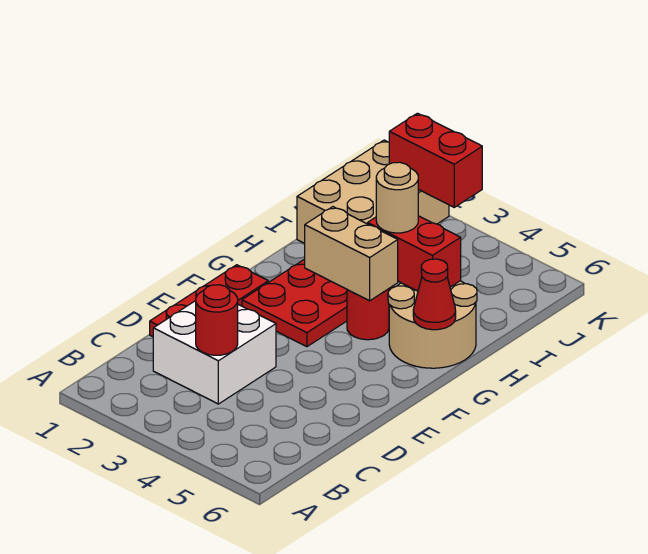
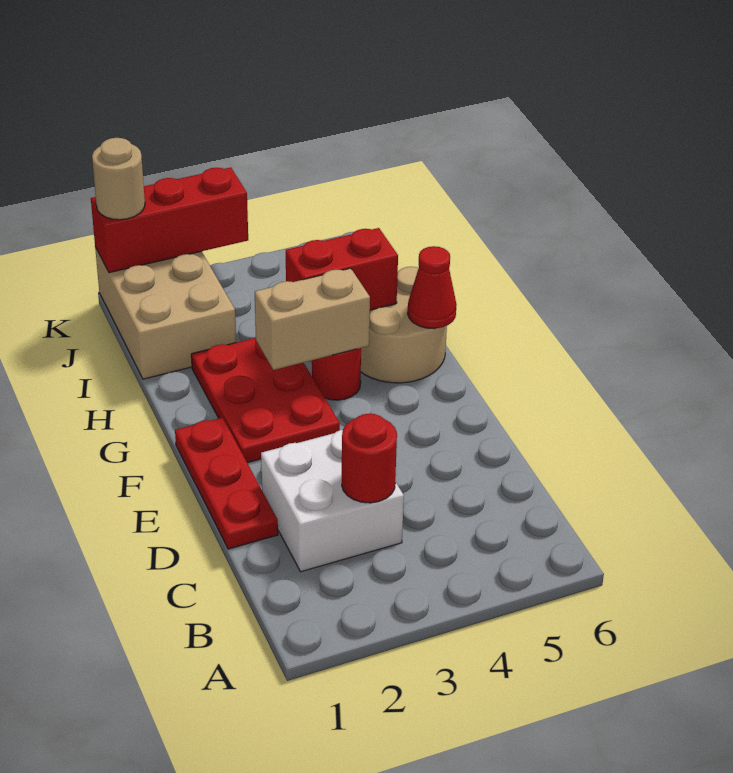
tan 1x1 round brick [376,162,418,233] -> tan 1x1 round brick moved to [92,138,145,220]
red 1x2 brick [389,113,482,207] -> red 1x3 brick [91,167,248,273]

